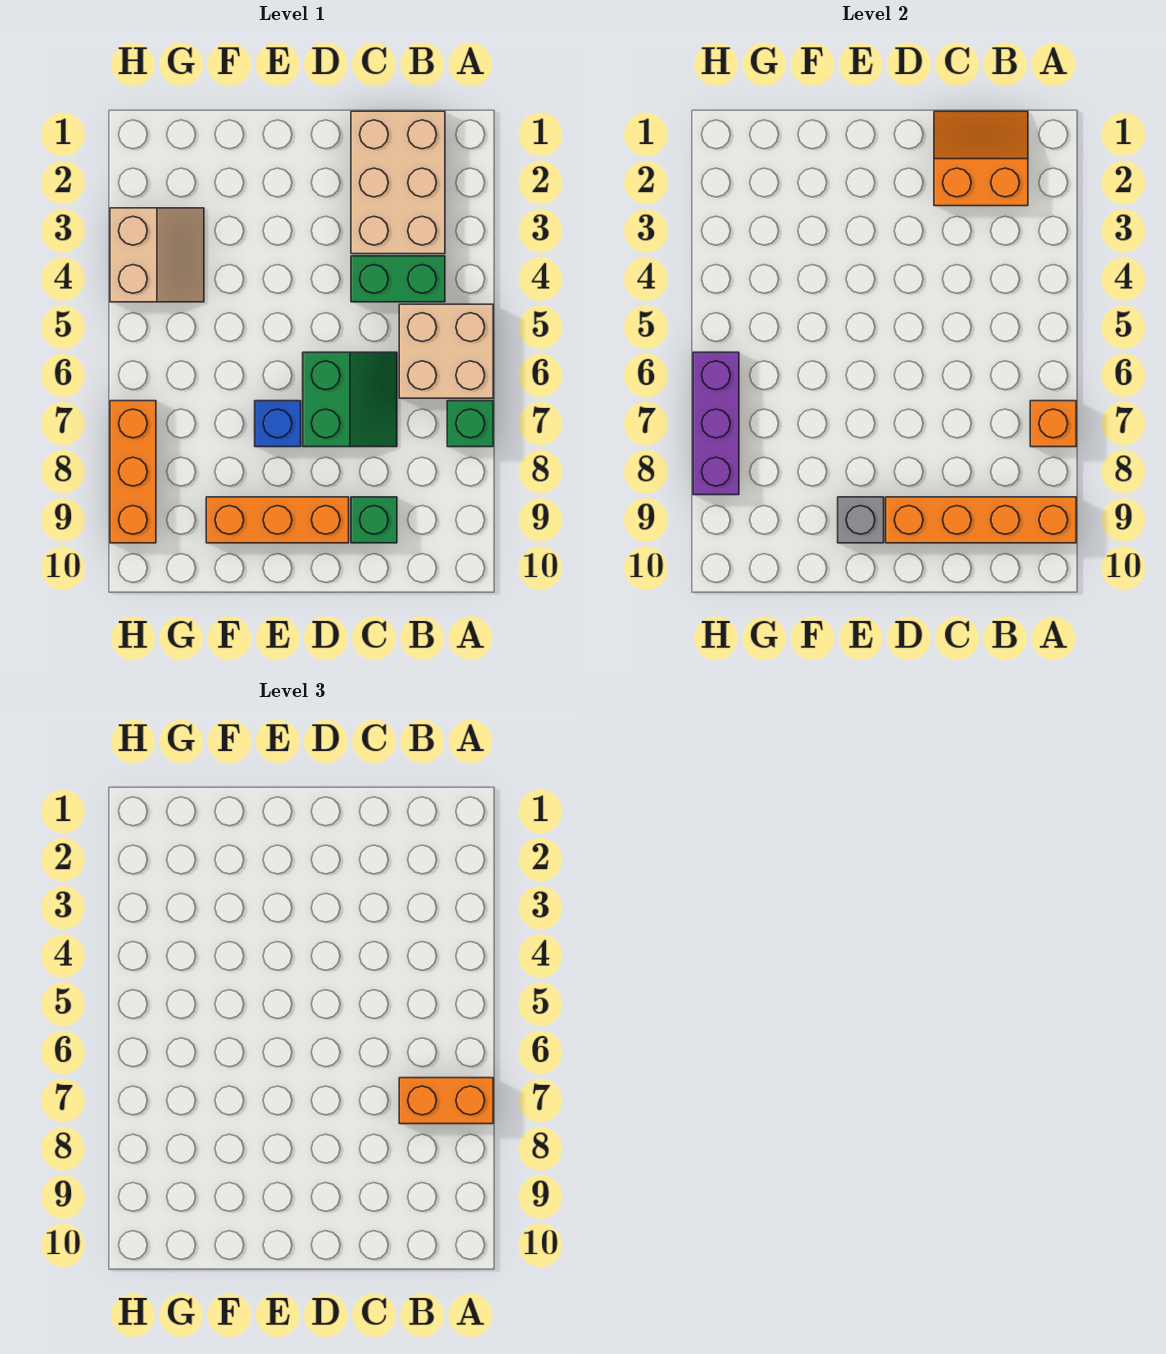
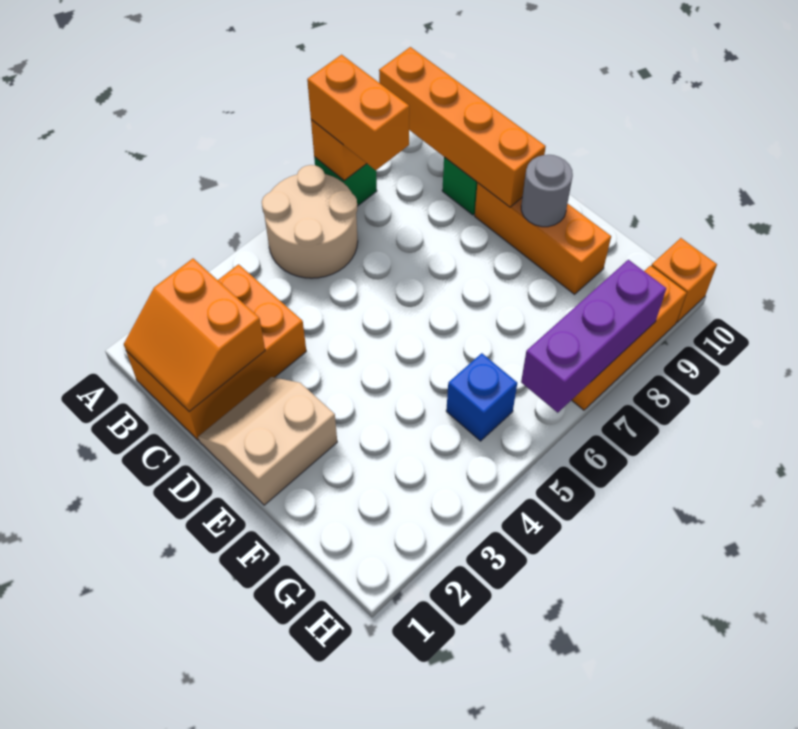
tan 2x2 brick [399,304,493,398] -> tan 2x2 round brick [262,165,358,278]
tan 2x3 brick [351,111,445,254] -> orange 2x3 brick [126,264,306,440]
green 1x2 brick [351,256,445,302] -> none
green 2x2 slope [303,352,397,447] -> none
blue 1x1 brick [255,401,301,447] -> blue 1x1 brick moved to [446,353,517,441]
grey 1x1 brick [838,497,884,543] -> grey 1x1 round brick [521,155,573,227]
tan 2x2 slope [110,208,204,302] -> tan 2x2 slope moved to [198,377,337,505]
none -> orange 1x1 brick [651,238,717,322]

